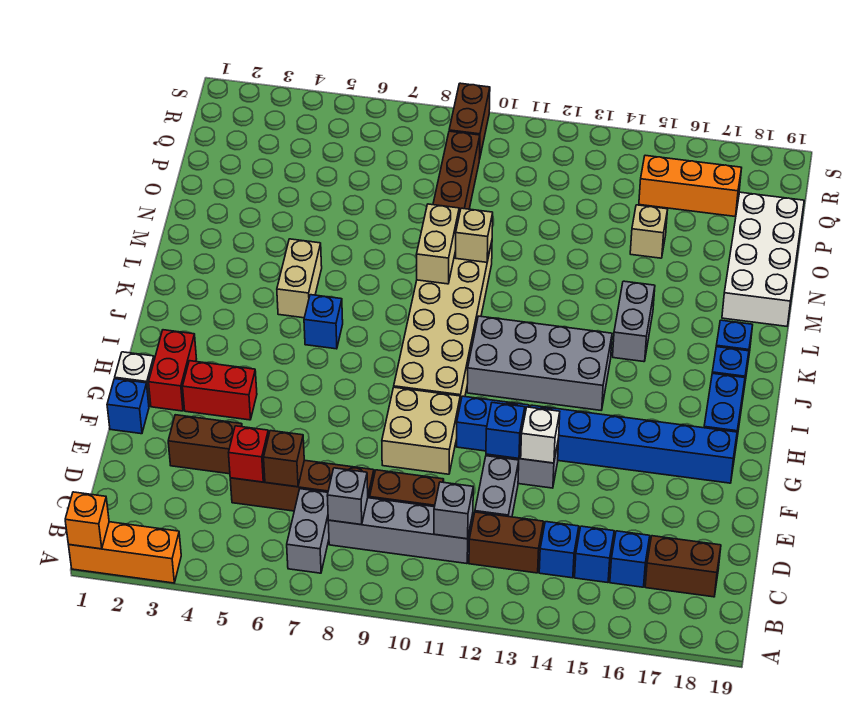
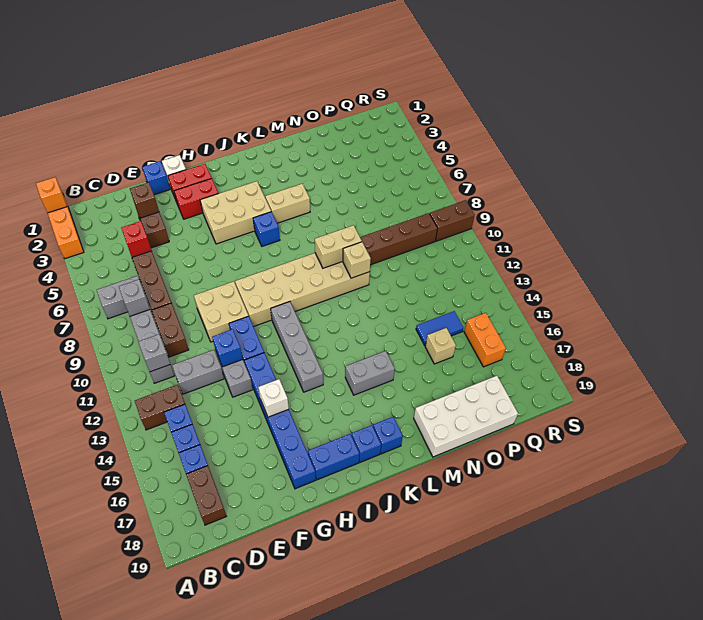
brown 1x2 brick [469,512,543,573] -> brown 1x2 brick turned to [135,385,185,430]
brown 1x1 brick [264,431,304,487] -> brown 1x1 brick moved to [130,182,159,218]
white 1x1 brick [521,407,560,463] -> white 1x1 brick moved to [258,379,289,417]
red 1x2 brick [183,361,257,420] -> red 1x2 brick turned to [174,179,218,219]
none -> tan 2x3 brick [200,181,271,244]
grey 2x4 brick [467,316,612,410] -> grey 1x4 brick [271,302,323,392]
none -> blue 1x2 tile [416,311,464,346]
orange 1x3 brick [639,155,742,217] -> orange 1x2 brick [464,313,506,367]

